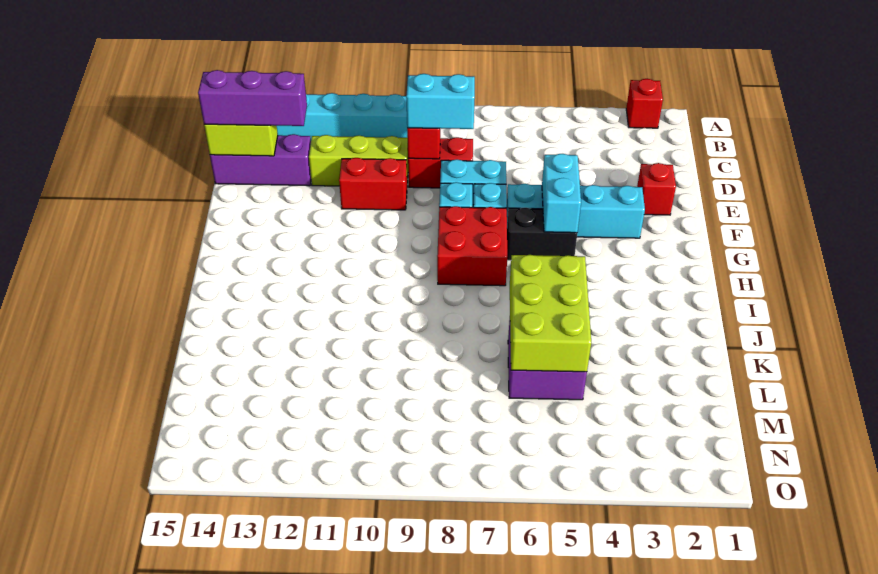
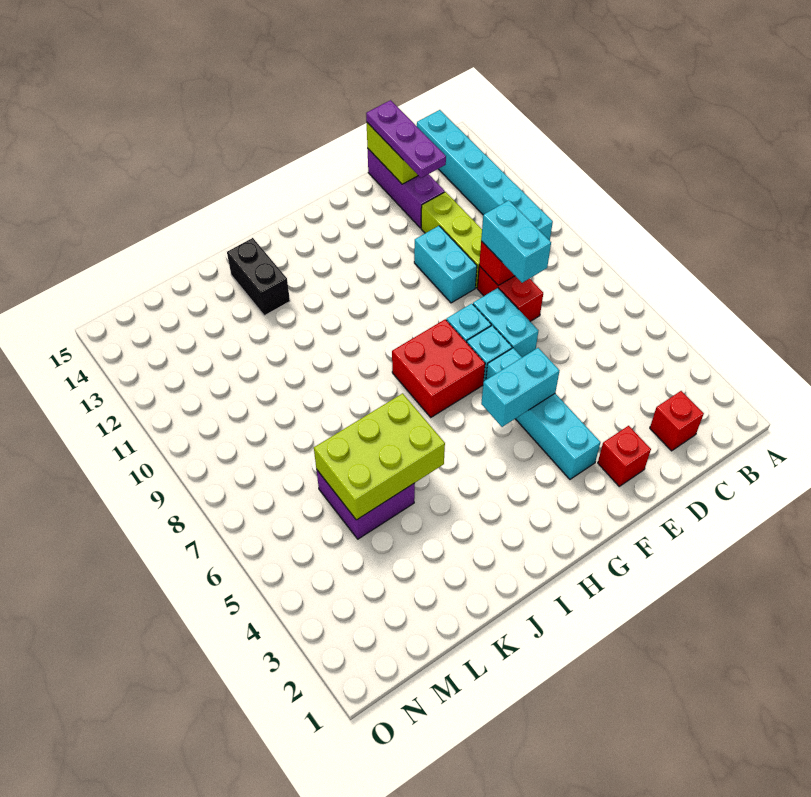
red 1x1 brick [626,79,663,128] -> red 1x1 brick moved to [650,391,704,451]
purple 1x3 brick [198,70,307,126] -> purple 1x3 plate [366,100,446,178]
red 1x2 brick [339,158,407,210] -> cyan 1x2 brick [414,226,477,303]
black 1x2 brick [507,208,577,260] -> black 1x2 brick moved to [227,238,290,316]

